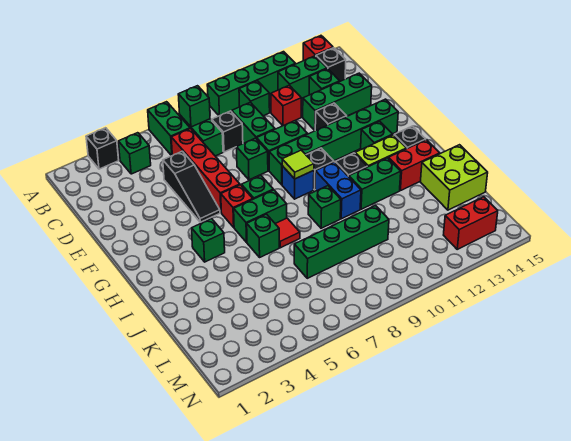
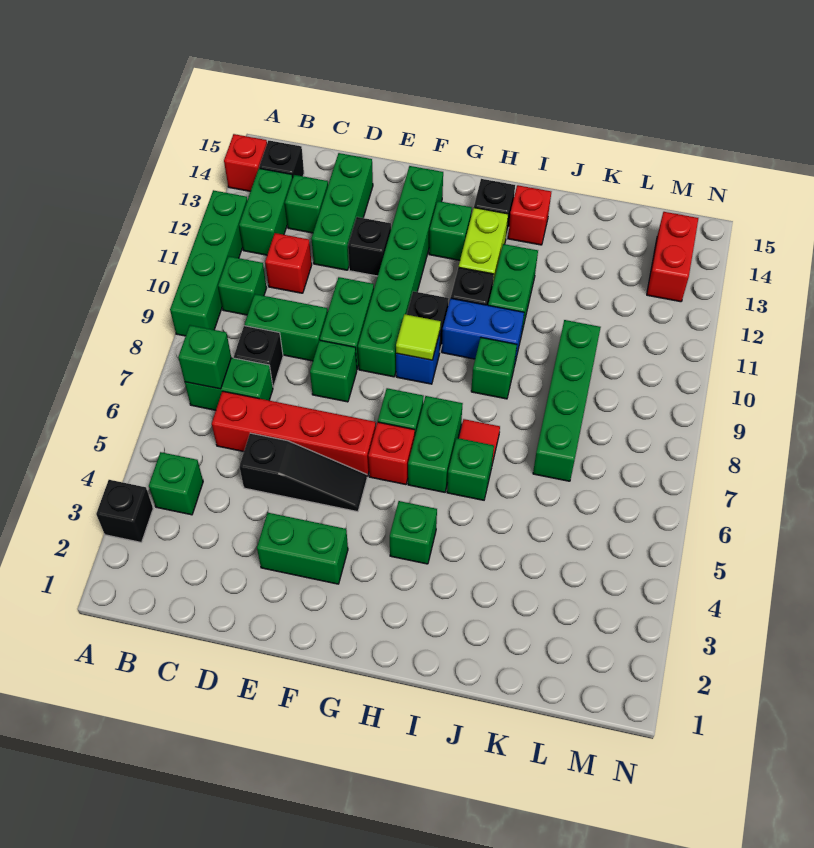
green 1x2 brick [148,102,190,156] -> green 1x2 brick moved to [257,513,348,584]
red 1x2 brick [388,140,440,191] -> red 1x1 brick [508,185,551,245]
lime 2x2 brick [420,145,488,210] -> none

